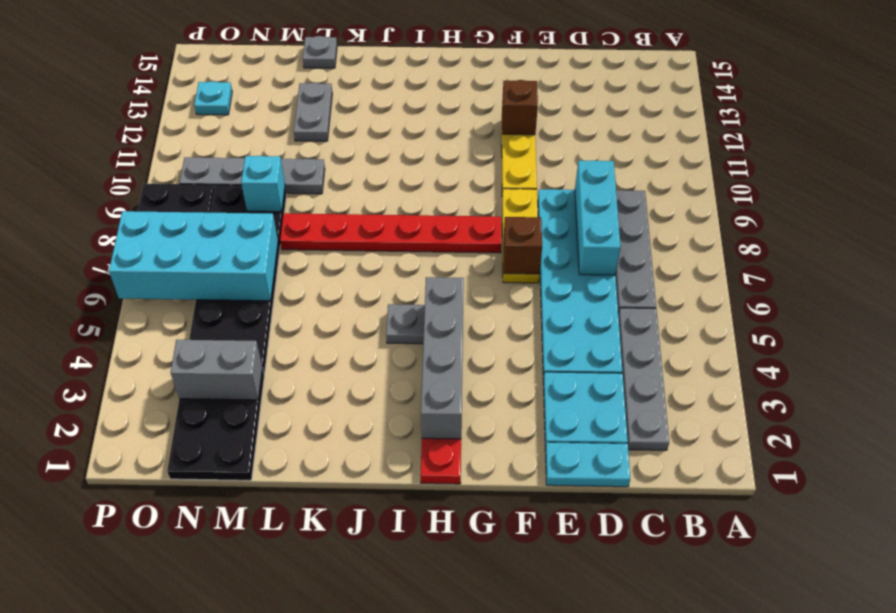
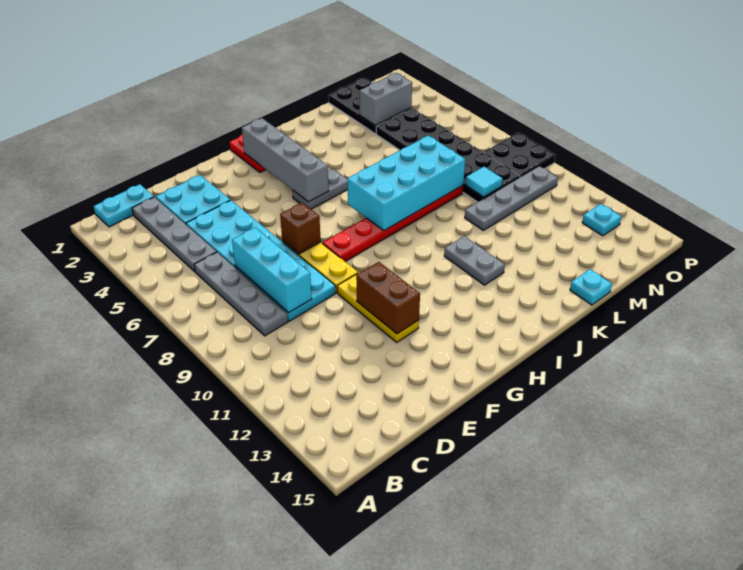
cyan 1x2 plate [545,442,630,487] -> cyan 1x2 plate moved to [94,184,154,227]
brown 1x1 brick [502,80,538,135] -> brown 1x2 brick [356,262,420,334]
grey 1x2 plate [294,83,332,141] -> grey 1x2 plate moved to [444,236,505,285]
grey 1x1 plate [303,36,337,68] -> cyan 1x1 plate [570,269,612,305]
cyan 2x4 brick [109,211,278,301] -> cyan 2x4 brick moved to [347,135,465,231]
cyan 1x1 brick [241,156,285,212] -> cyan 1x1 tile [465,167,503,197]

